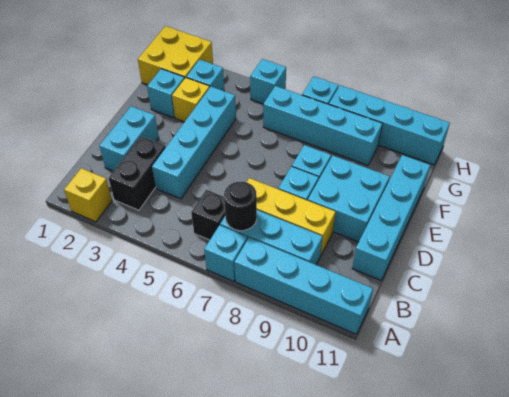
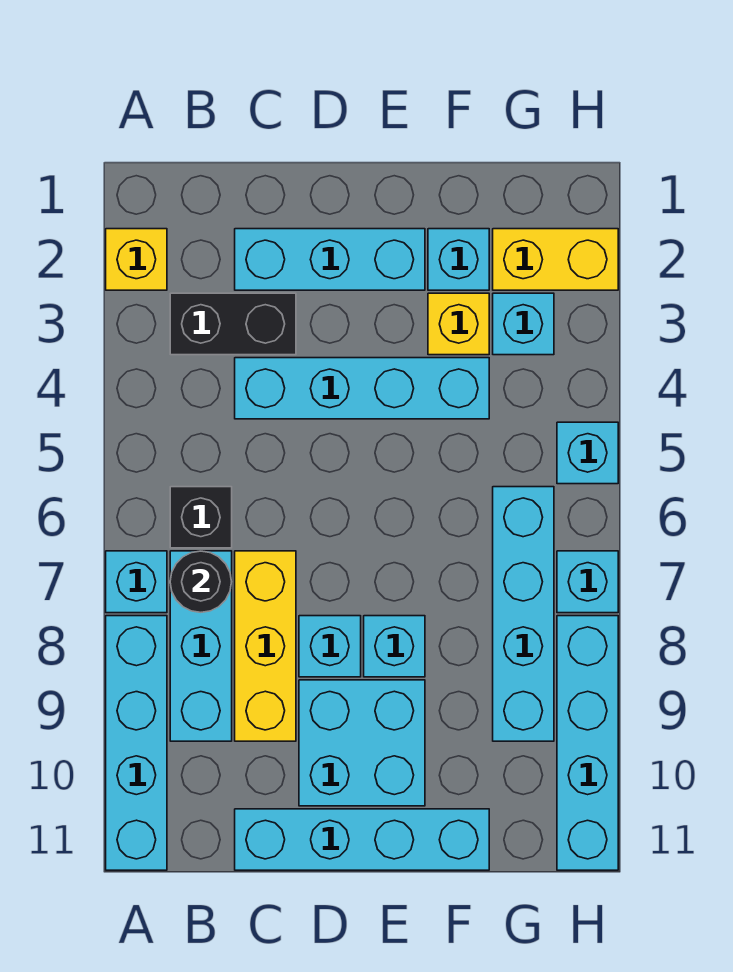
cyan 1x2 brick [100,106,159,171] -> cyan 1x3 brick [235,229,425,290]
yellow 2x2 brick [138,26,213,85] -> yellow 1x2 brick [493,229,618,290]

